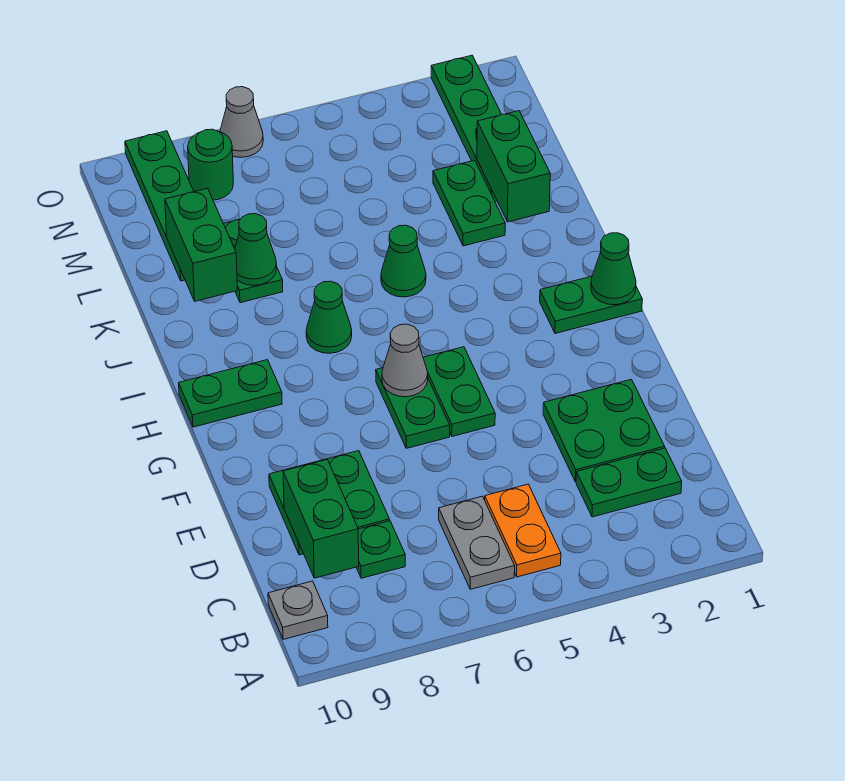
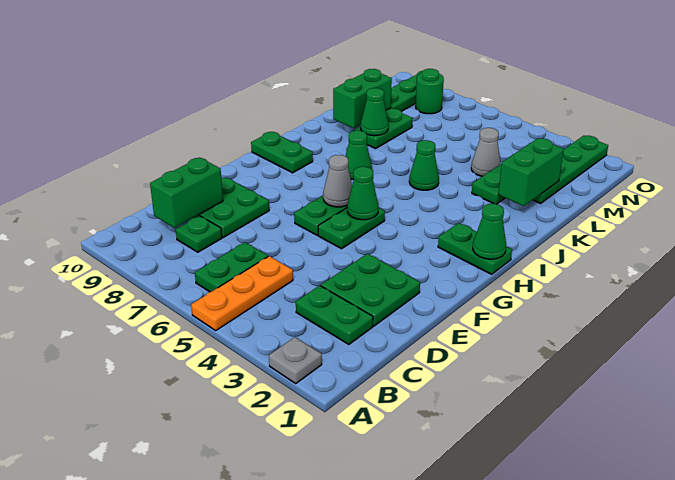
orange 1x2 plate [485,484,561,577] -> orange 1x3 plate [191,256,293,330]
grey 1x2 plate [439,496,515,589] -> green 1x2 plate [195,242,268,292]
grey 1x1 plate [268,581,328,639] -> grey 1x1 plate moved to [269,337,322,383]
none -> green 1x1 cone [347,167,378,220]
grey 1x1 cone [220,87,263,157] -> grey 1x1 cone moved to [471,128,501,176]

